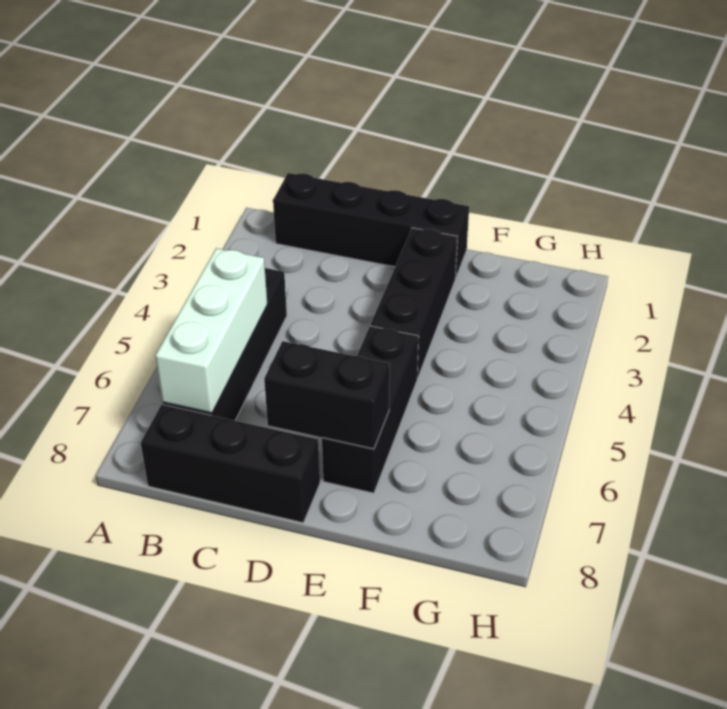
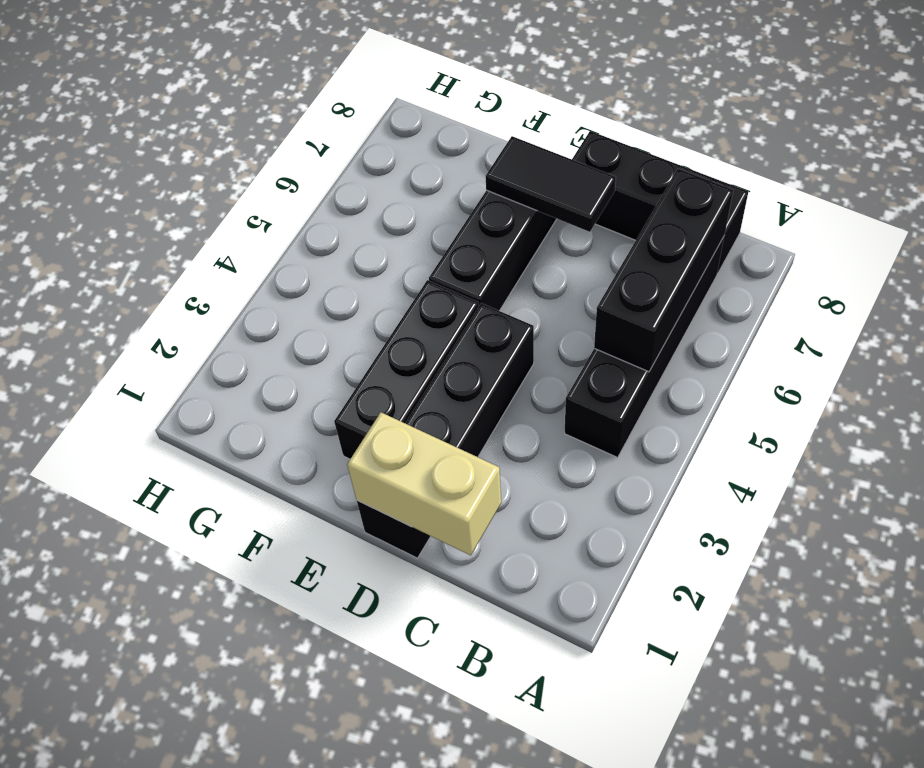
black 1x4 brick [273,173,469,278] -> black 1x4 brick turned to [357,303,534,558]
white 1x3 brick [155,248,267,413] -> black 1x3 brick [594,169,733,372]
none -> tan 1x2 brick [347,413,501,555]
black 1x2 brick [264,341,390,449] -> black 1x2 tile [485,136,616,232]

